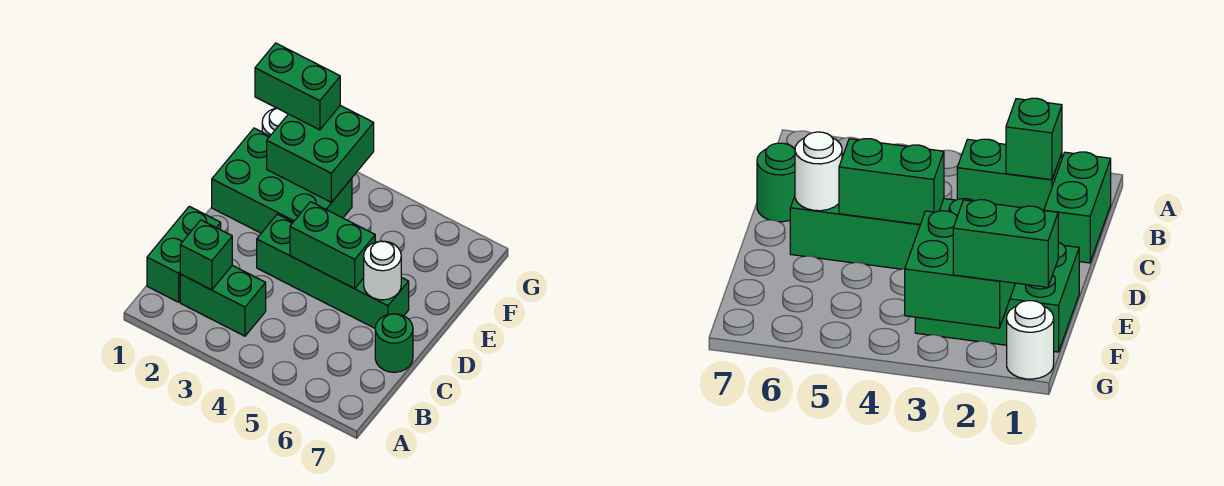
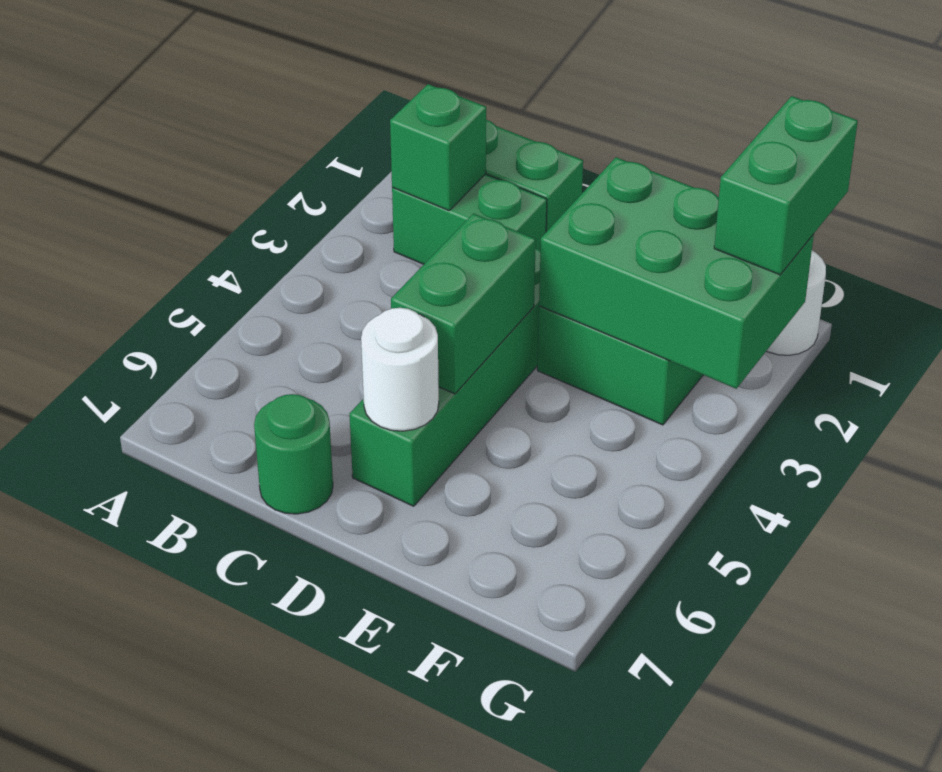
green 1x2 brick [180,265,266,336] -> green 1x2 brick turned to [392,174,547,264]
green 2x2 brick [267,106,374,202] -> green 2x3 brick [539,157,814,389]

